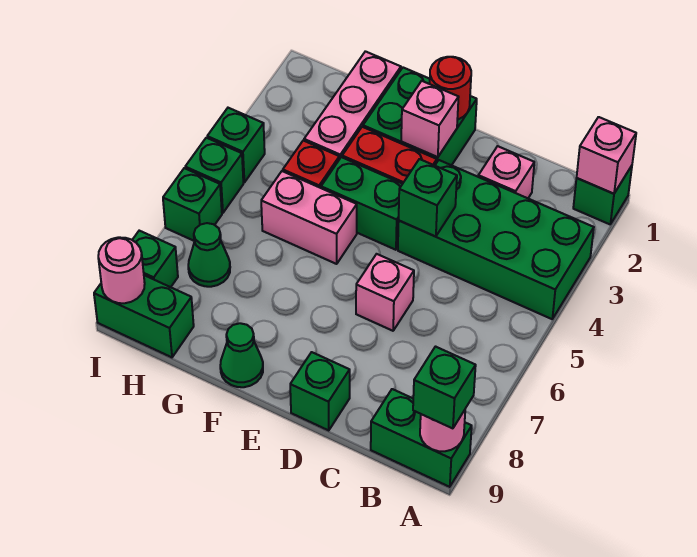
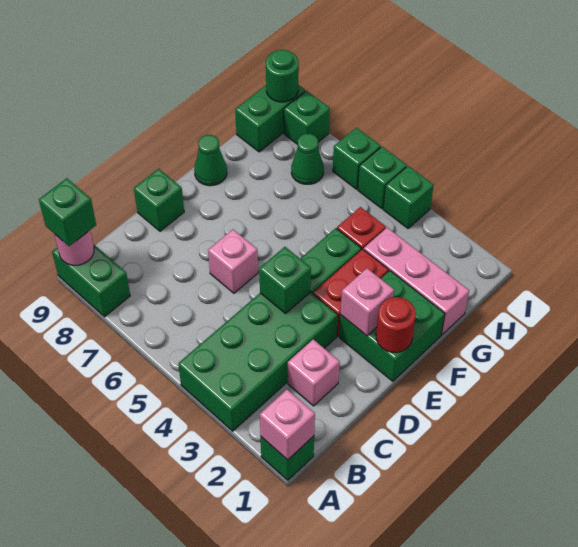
green 1x2 brick [371,389,472,487] -> green 1x2 brick turned to [52,244,130,317]
pink 1x2 brick [261,171,357,264] -> none
pink 1x1 round brick [98,237,145,303] -> green 1x1 round brick [266,50,299,102]

